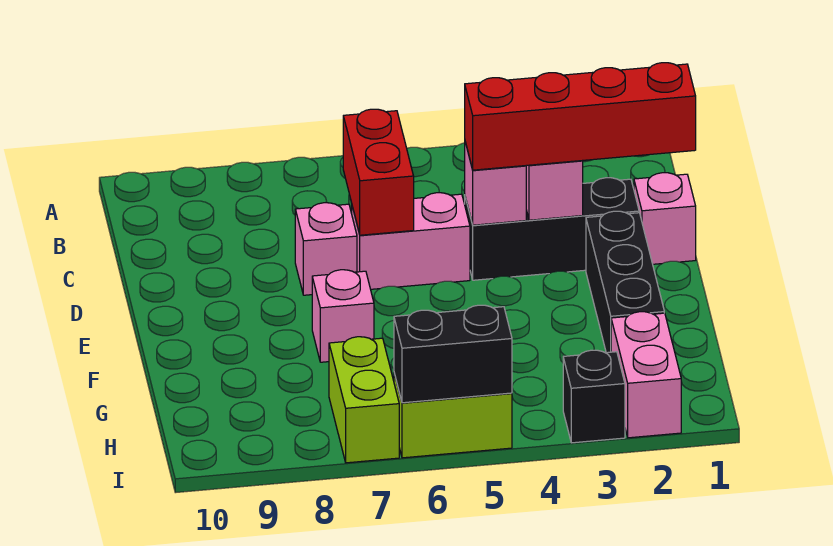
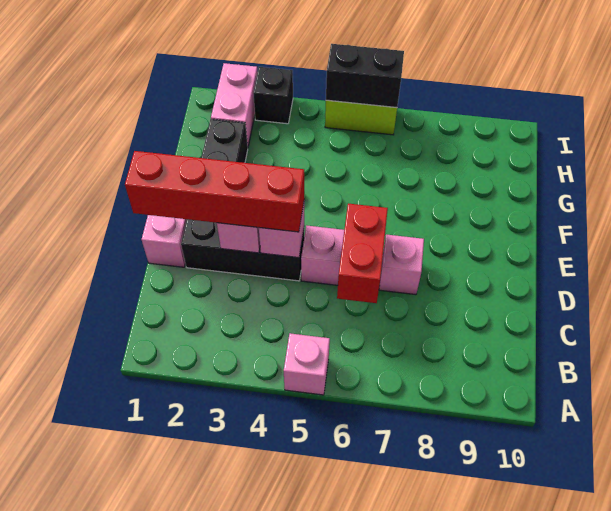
pink 1x1 brick [312,270,374,362] -> pink 1x1 brick moved to [284,333,330,395]
lime 1x2 brick [329,337,399,463] -> none

